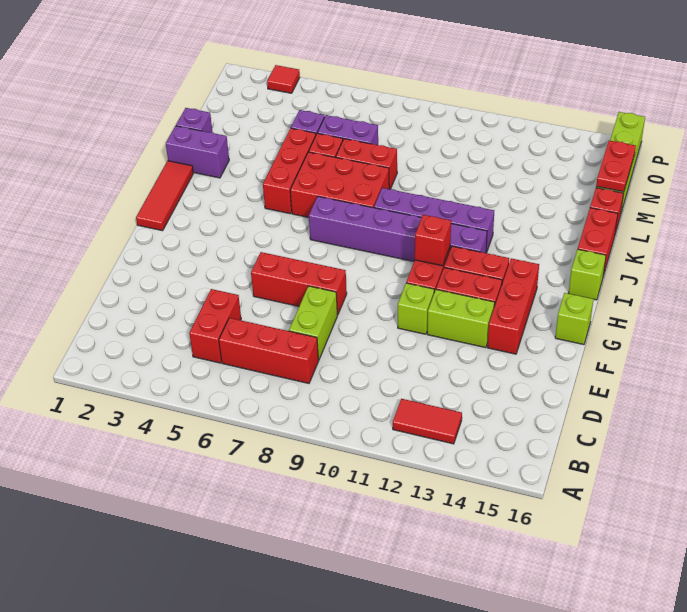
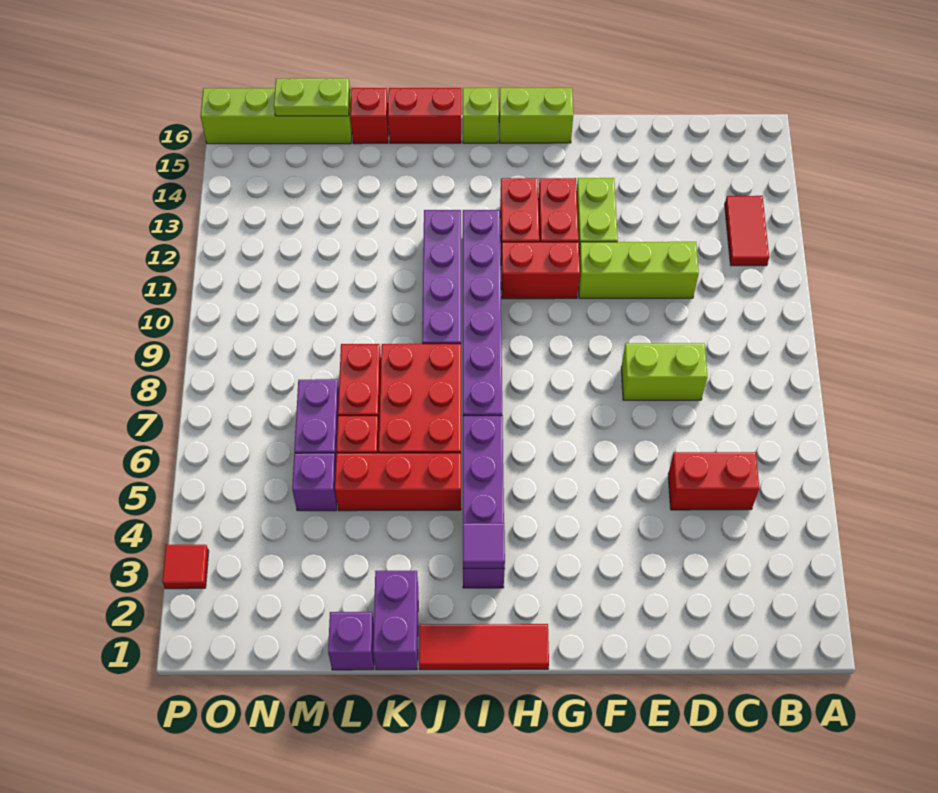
red 1x3 brick [219,318,319,384] -> none
red 1x3 brick [251,252,347,315] -> none
lime 1x1 brick [398,283,434,334] -> lime 1x3 brick [578,242,699,298]
red 1x3 brick [487,258,539,354] -> none
lime 1x1 brick [555,293,594,345] -> lime 1x2 brick [499,88,573,143]
red 1x1 brick [415,215,451,266] -> none
none -> purple 1x4 brick [463,416,505,588]
none -> purple 1x1 tile [463,523,505,568]
red 1x2 plate [596,141,636,192] -> lime 1x2 plate [274,78,350,116]

